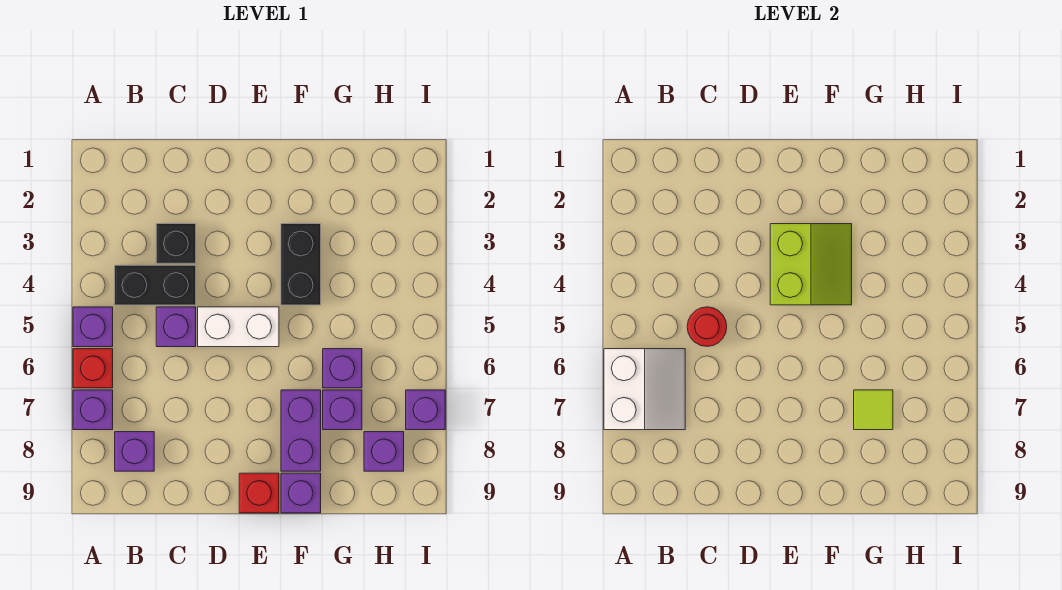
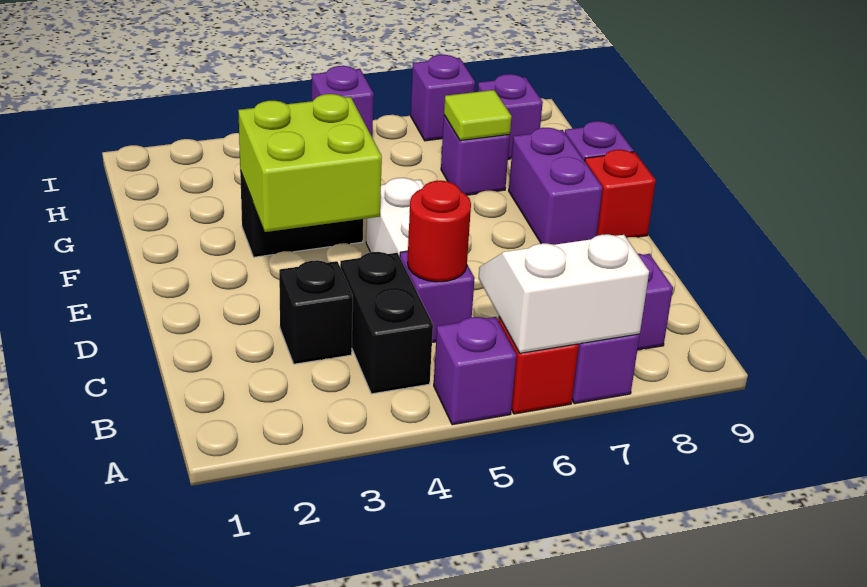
lime 2x2 slope [770,224,852,305] -> lime 2x2 brick [238,94,382,232]
purple 1x2 brick [281,390,321,471] -> purple 1x2 brick turned to [509,128,603,245]
purple 1x1 brick [323,349,362,388] -> purple 1x1 brick moved to [312,66,374,136]

